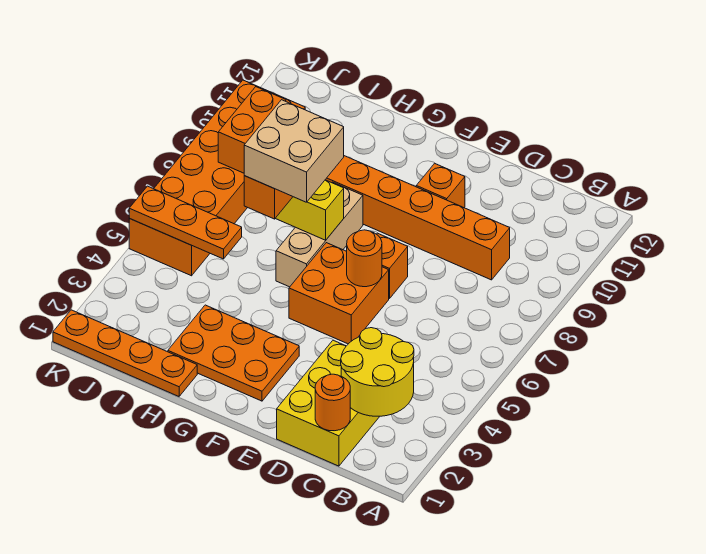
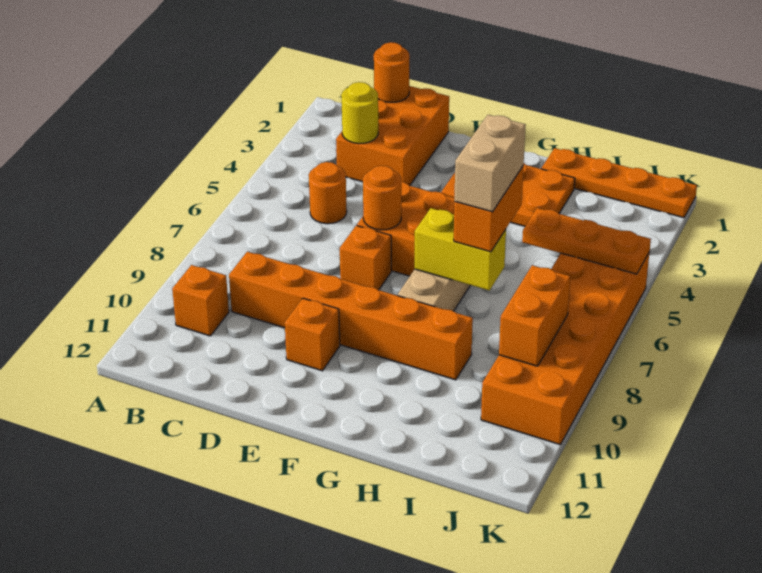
yellow 2x2 round brick [341,328,414,416] -> yellow 1x1 round brick [341,82,378,144]
none -> orange 1x1 brick [172,265,229,336]
yellow 2x3 brick [277,340,380,466] -> orange 2x3 brick [336,86,449,186]
none -> orange 1x1 round brick [309,162,347,224]
tan 2x2 brick [244,100,344,202] -> tan 1x2 brick [454,115,526,212]

